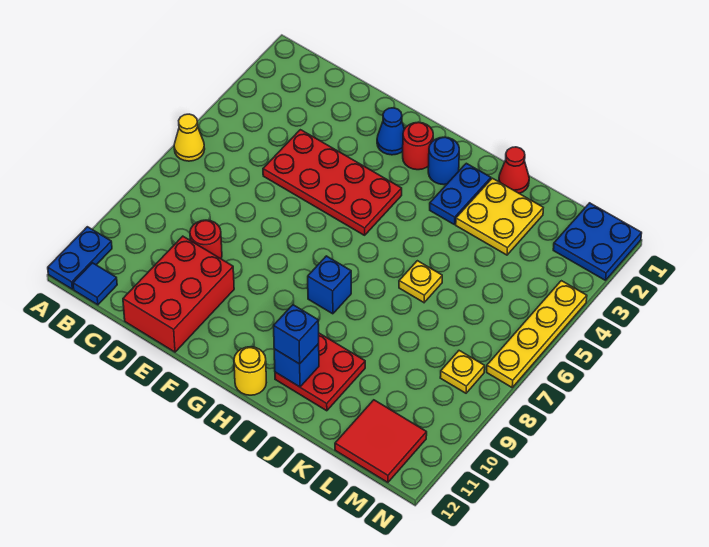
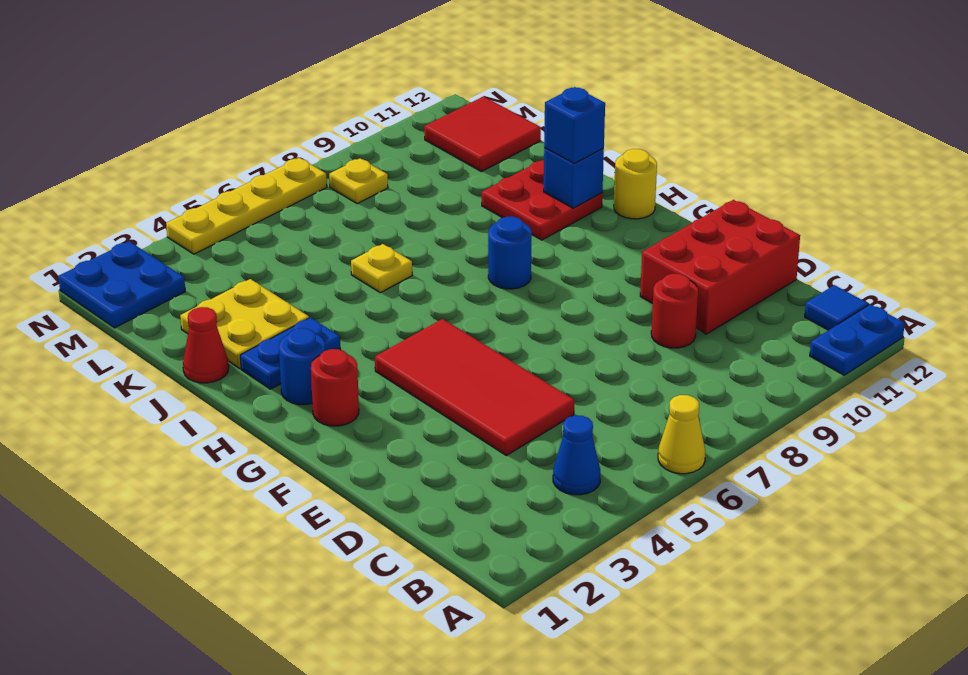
red 2x4 plate [263,130,402,235] -> red 2x4 tile [375,319,574,455]
blue 1x1 cone [377,108,404,155] -> blue 1x1 cone moved to [553,415,600,495]
blue 1x1 brick [308,256,351,314] -> blue 1x1 round brick [488,217,532,289]

